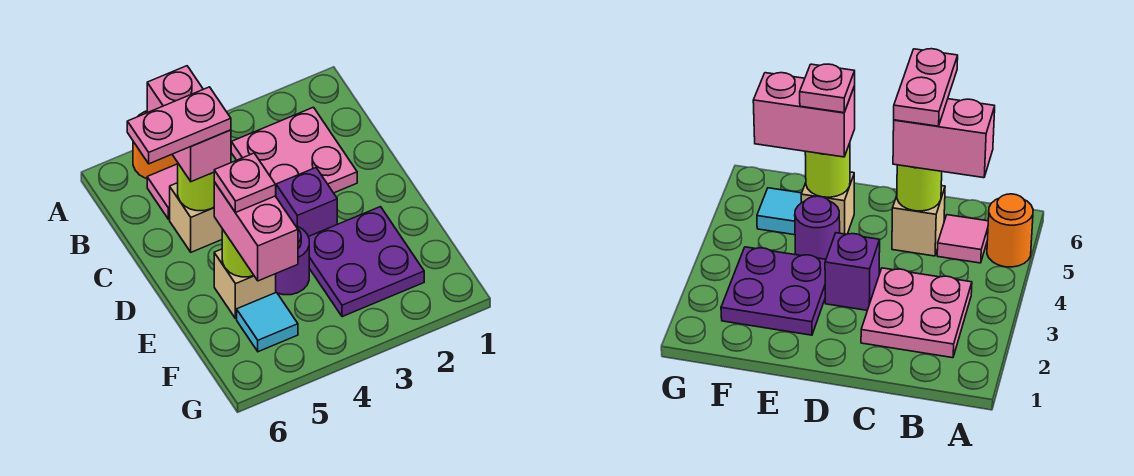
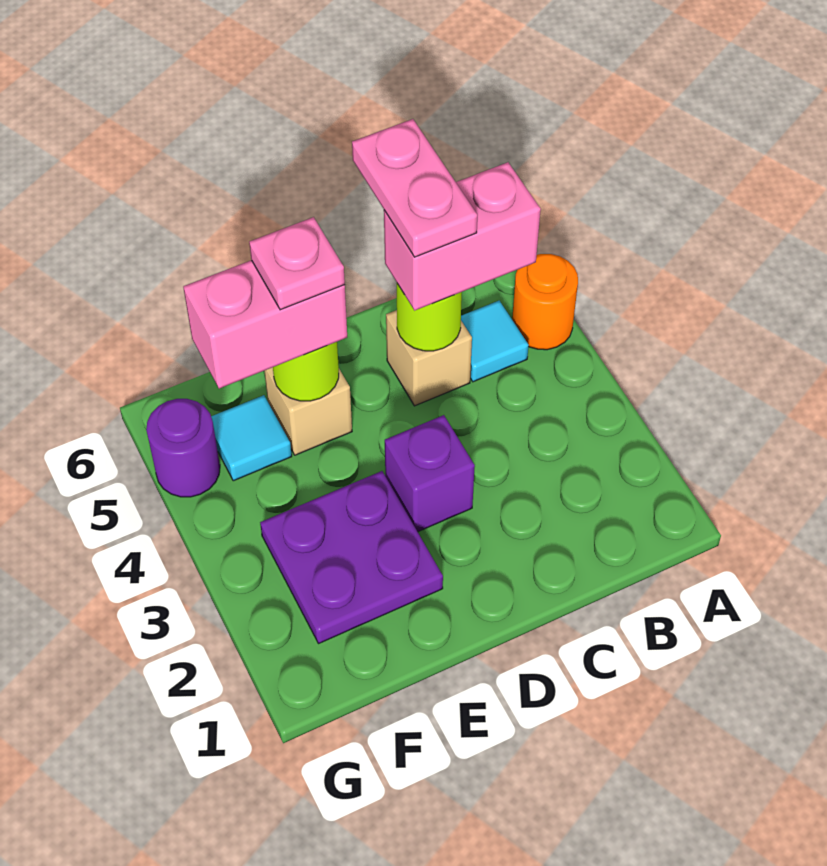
pink 2x2 plate [231,107,357,193] -> none
pink 1x1 tile [147,164,178,219] -> cyan 1x1 tile [461,301,529,382]
purple 1x1 round brick [276,226,309,295] -> purple 1x1 round brick moved to [146,399,220,497]

